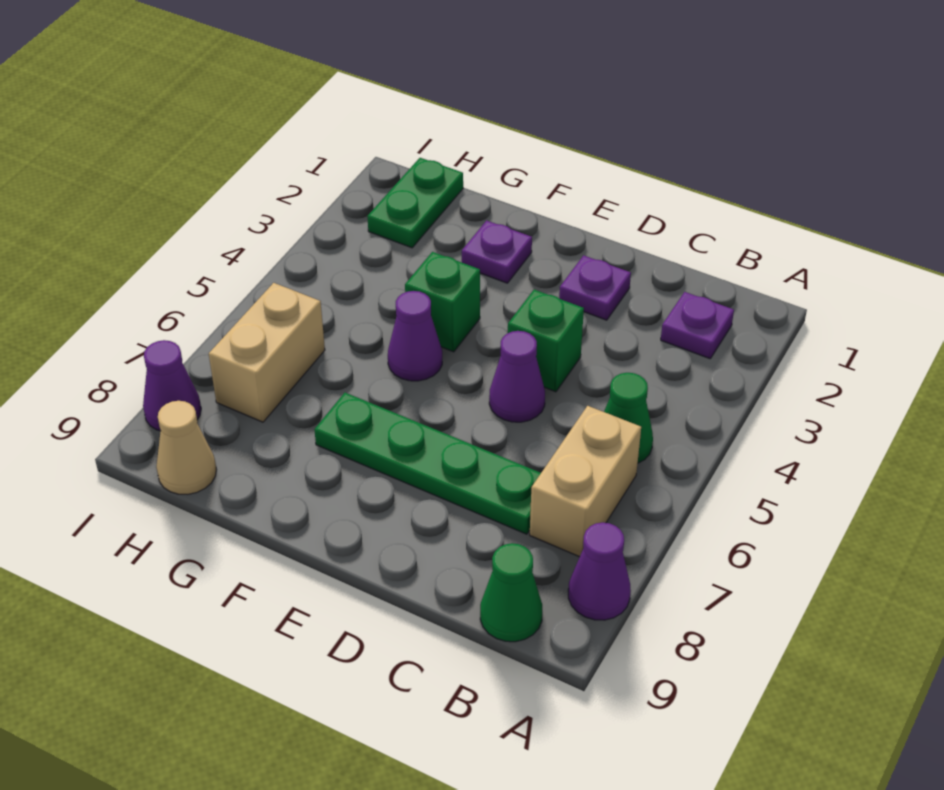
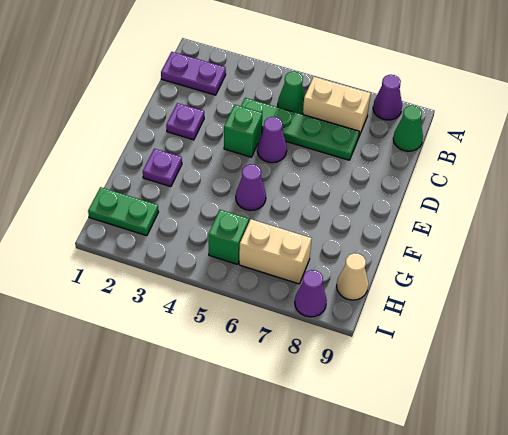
purple 1x1 plate [661,292,734,359] -> purple 1x2 plate [161,52,226,95]
green 1x4 plate [314,393,541,534] -> green 1x4 plate turned to [241,98,359,160]
green 1x1 brick [405,252,480,352] -> green 1x1 brick moved to [208,210,249,264]

